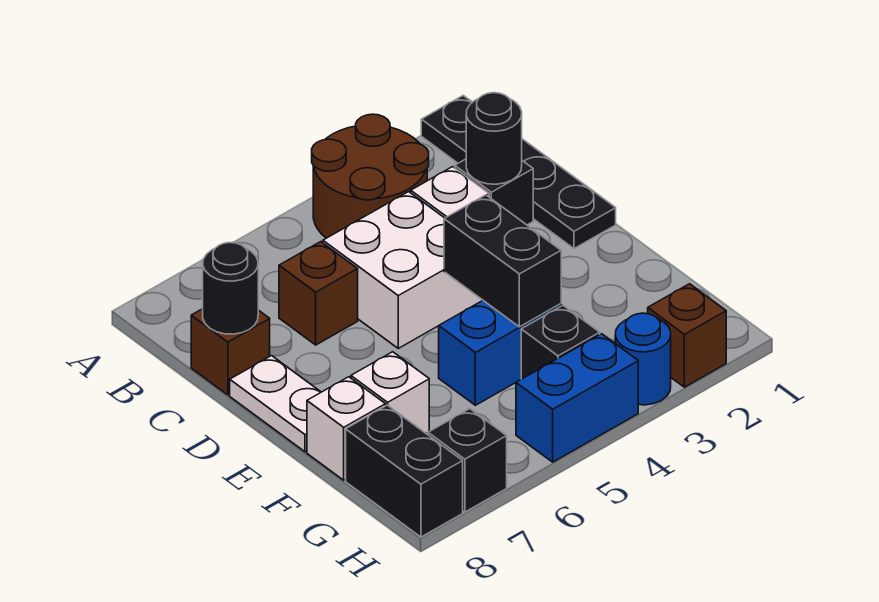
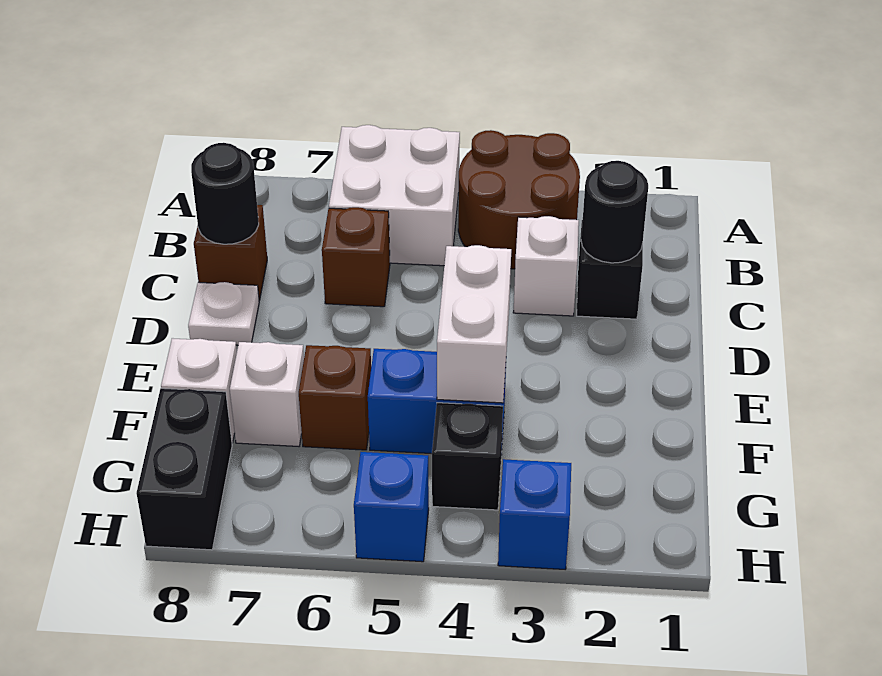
black 1x4 plate [421,96,616,249] -> none
white 2x2 brick [323,192,483,348] -> white 2x2 brick moved to [329,125,460,266]
white 1x2 plate [230,356,321,452] -> white 1x1 plate [188,282,259,345]
black 1x2 brick [444,195,561,327] -> white 1x2 brick [437,245,511,403]
brown 1x1 brick [648,284,726,387] -> brown 1x1 brick moved to [299,345,371,450]
blue 1x1 round brick [615,313,671,405] -> blue 1x1 brick [498,459,571,569]
blue 1x2 brick [516,334,638,462] -> blue 1x1 brick [354,452,429,562]
black 1x1 brick [428,409,507,512] -> none

